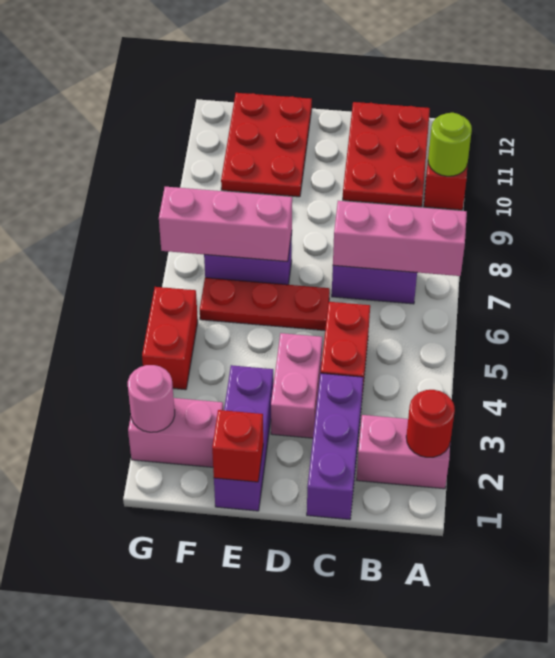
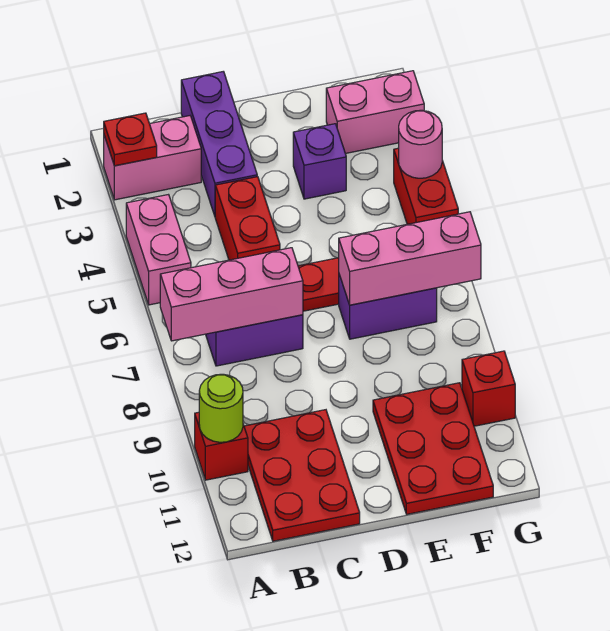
red 1x1 round brick [406,390,455,457] -> red 1x1 plate [104,113,157,166]
pink 1x2 brick [271,333,322,438] -> pink 1x2 brick moved to [126,195,191,305]
purple 1x3 brick [214,365,273,511] -> purple 1x1 brick [293,124,346,199]
red 1x1 brick [212,410,263,482] -> red 1x1 brick moved to [462,351,515,426]
pink 1x1 round brick [128,365,175,432] -> pink 1x1 round brick moved to [399,110,442,178]

